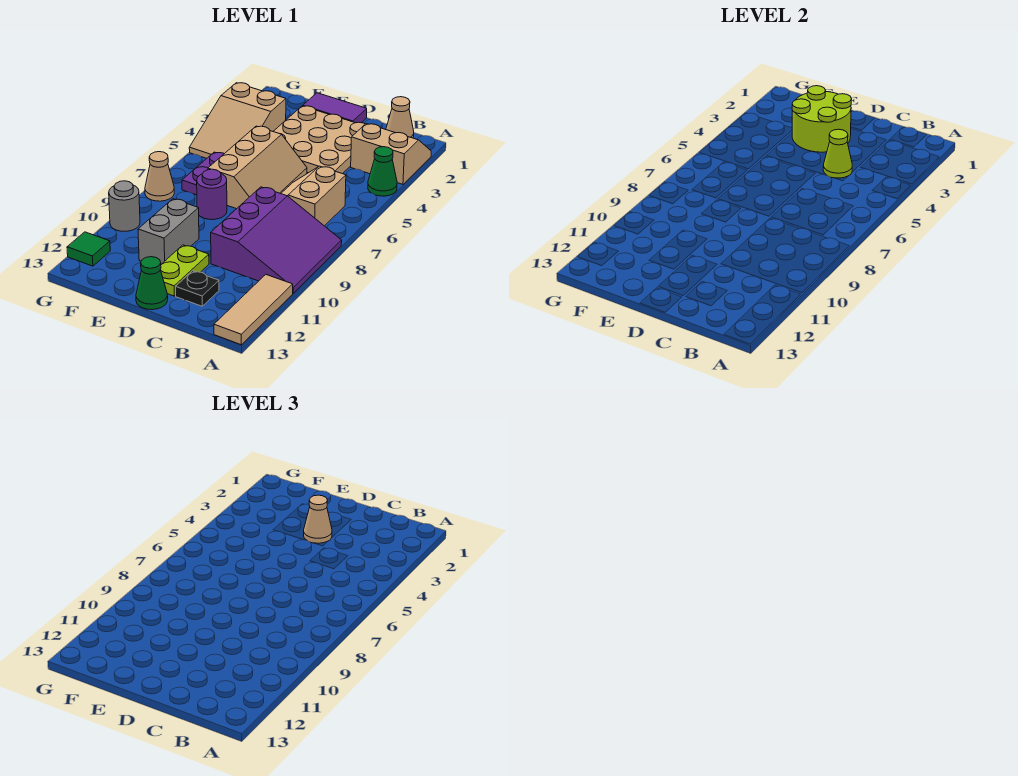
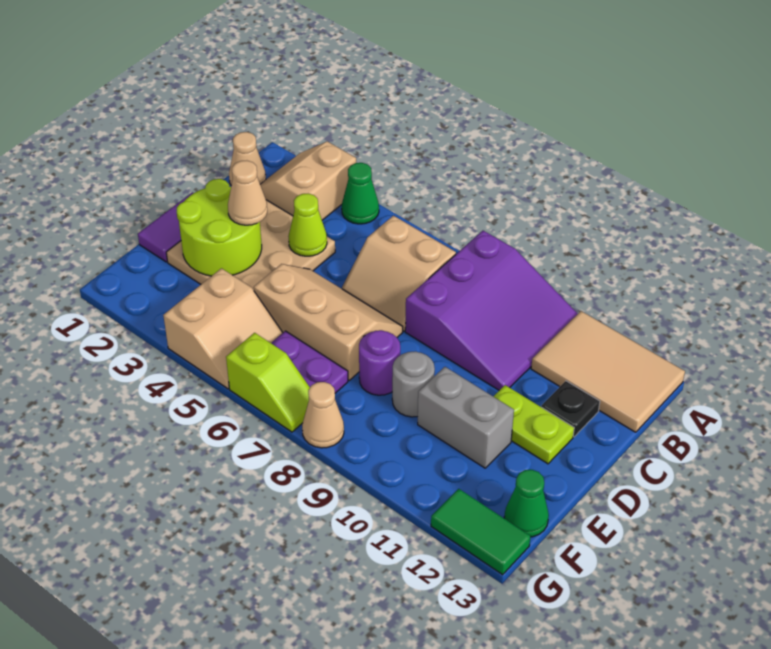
purple 3x3 slope [211,187,342,293] -> purple 3x3 slope turned to [405,231,578,390]
tan 1x3 tile [214,275,293,345] -> tan 2x3 tile [531,311,685,432]
green 1x1 cone [136,257,168,310] -> green 1x1 cone moved to [504,470,549,537]
tan 2x3 slope [189,83,286,158] -> tan 2x2 slope [163,268,283,389]
none -> lime 1x2 slope [226,333,310,432]
grey 1x1 round brick [109,181,140,231] -> grey 1x1 round brick moved to [392,351,435,417]
green 1x1 tile [67,232,110,266] -> green 1x2 tile [431,489,531,575]

